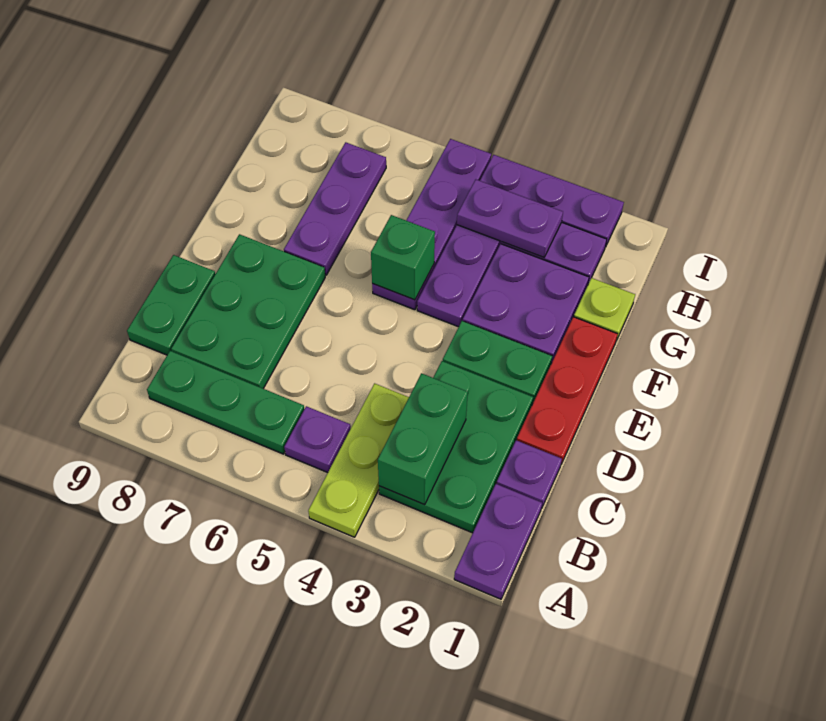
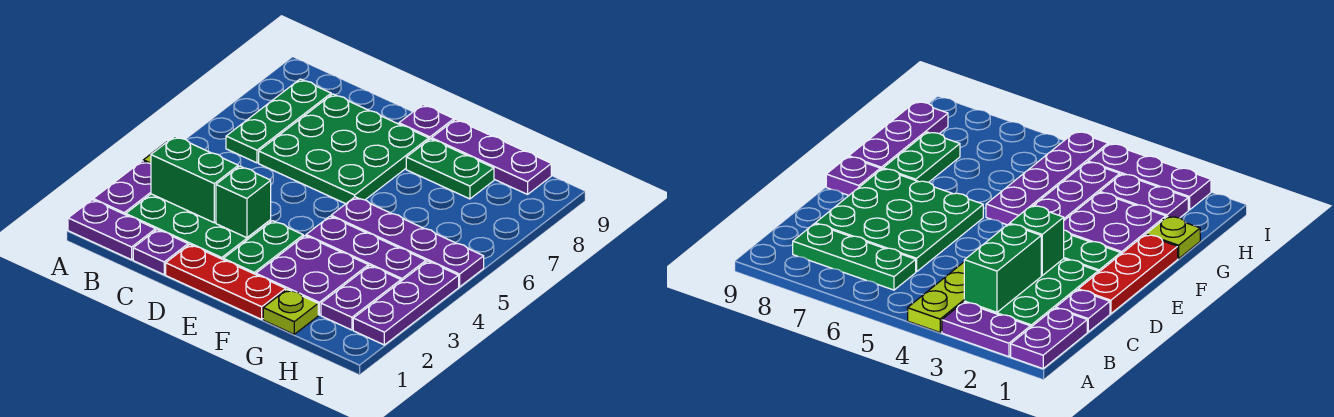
purple 1x1 plate [284,406,351,473] -> purple 1x1 plate moved to [399,105,454,139]
green 2x3 plate [171,234,325,389] -> green 3x3 plate [259,94,429,204]
green 1x2 plate [127,255,215,355] -> green 1x2 plate moved to [406,139,494,199]
green 1x1 brick [371,215,435,300] -> green 1x1 brick moved to [216,166,271,238]
purple 1x3 plate [284,142,386,275] -> purple 1x3 plate moved to [432,119,551,194]
purple 1x2 plate [457,180,563,257] -> purple 1x2 plate moved to [93,161,151,215]

